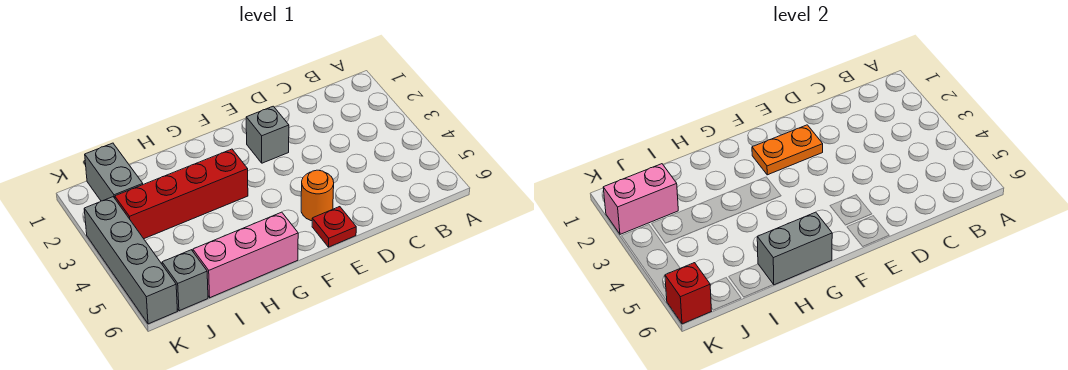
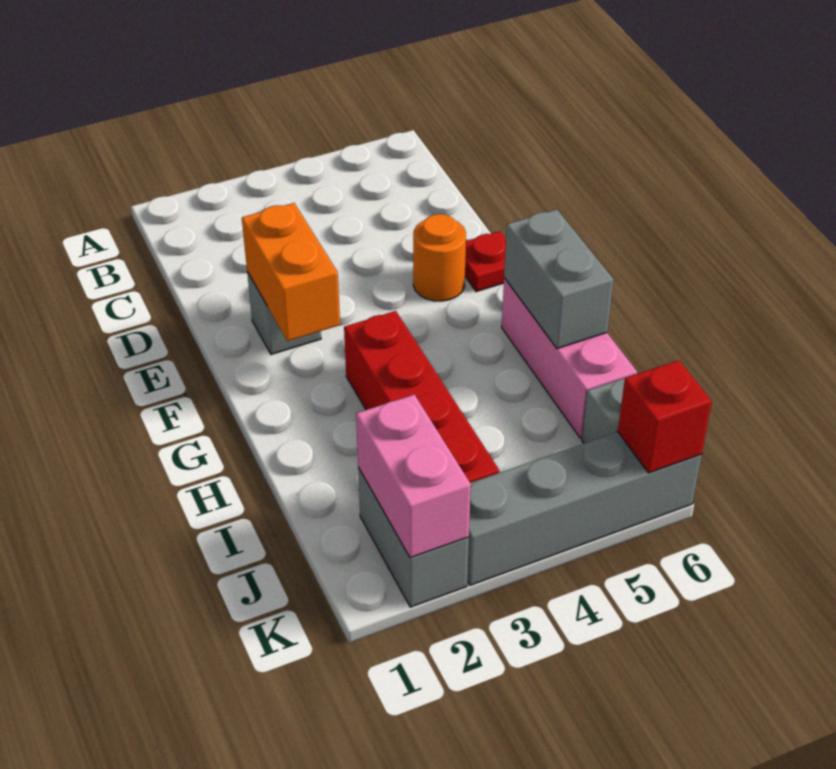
orange 1x2 plate [752,125,823,175] -> orange 1x2 brick [242,203,340,341]
grey 1x2 brick [85,143,143,201] -> grey 1x2 brick turned to [358,467,469,607]

